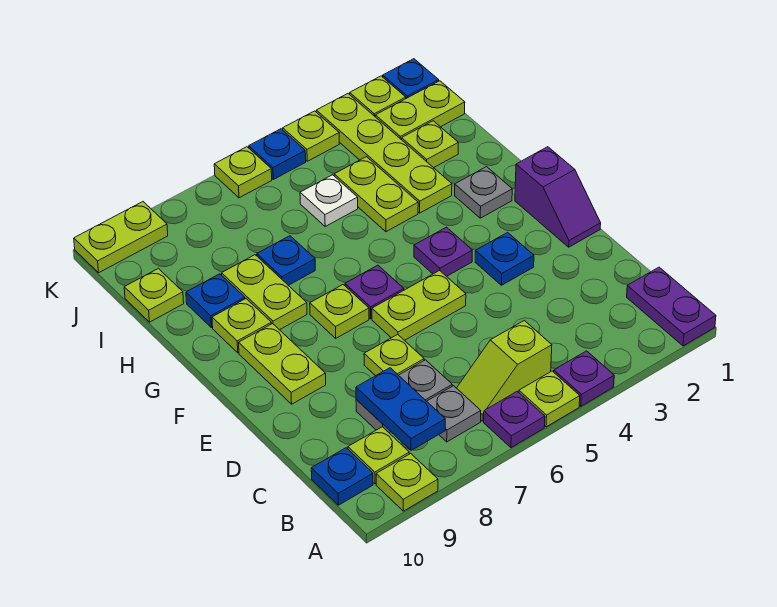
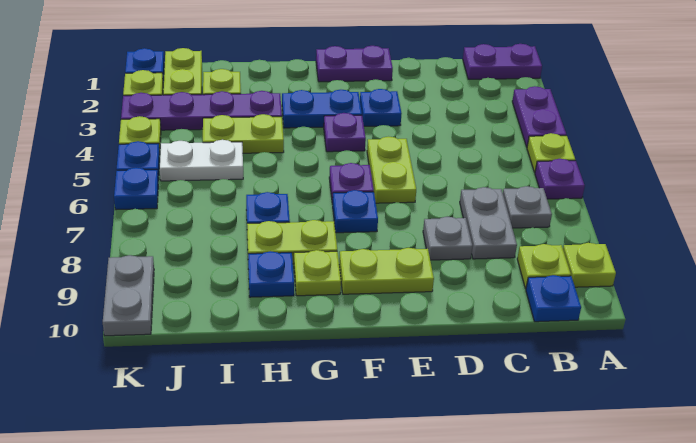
purple 1x1 plate [554,351,614,406] -> purple 1x2 plate [512,86,566,147]
lime 1x2 slope [457,320,552,421] -> none
blue 1x2 plate [356,368,445,450] -> blue 1x2 plate moved to [282,90,362,128]
lime 1x1 plate [364,334,424,376] -> none
purple 1x2 slope [515,147,601,247] -> purple 1x2 plate [316,46,393,82]
lime 1x1 plate [310,285,369,338] -> blue 1x1 plate [333,190,378,233]
grey 1x1 plate [455,167,512,218] -> grey 1x1 plate moved to [423,217,472,260]
lime 1x4 plate [316,94,452,213] -> purple 1x4 plate [121,91,282,130]
white 1x1 plate [300,175,358,226] -> white 1x2 plate [160,140,243,181]
lime 1x1 plate [124,268,184,322] -> none
lime 1x1 plate [214,147,272,198] -> blue 1x1 plate [114,168,158,210]
lime 1x2 plate [74,202,168,273] -> grey 1x2 plate [103,255,154,336]

